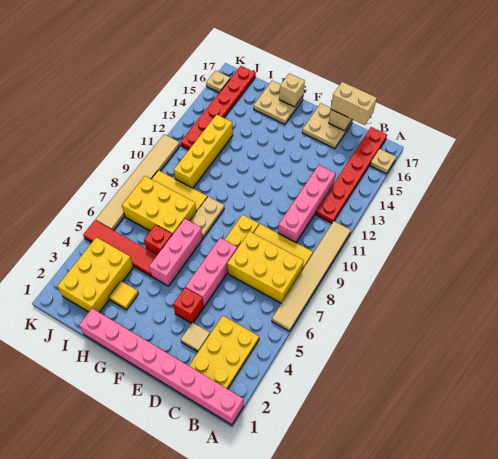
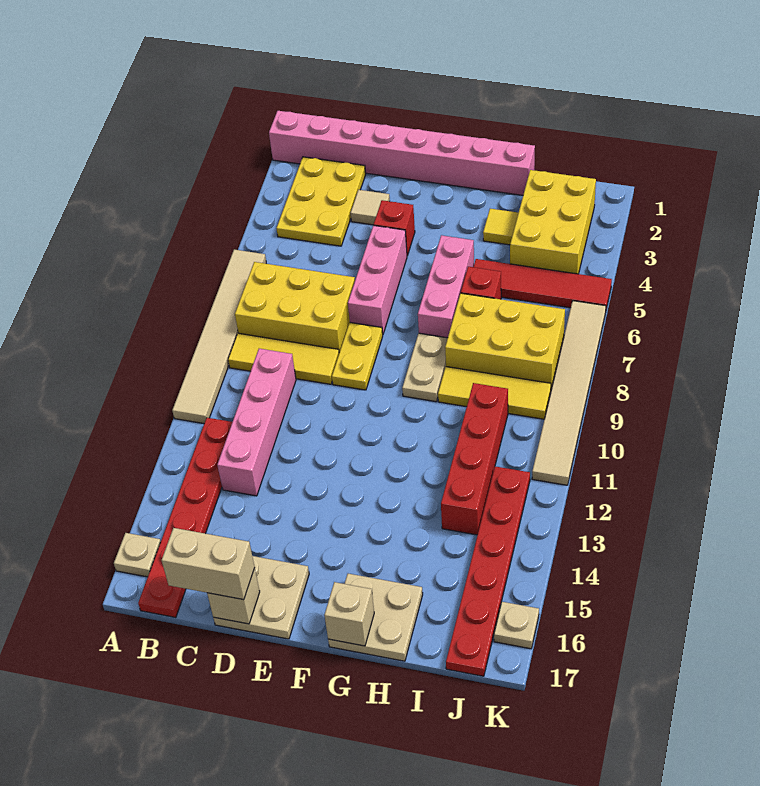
yellow 1x4 brick [174,114,233,188] -> red 1x4 brick [441,383,508,535]

